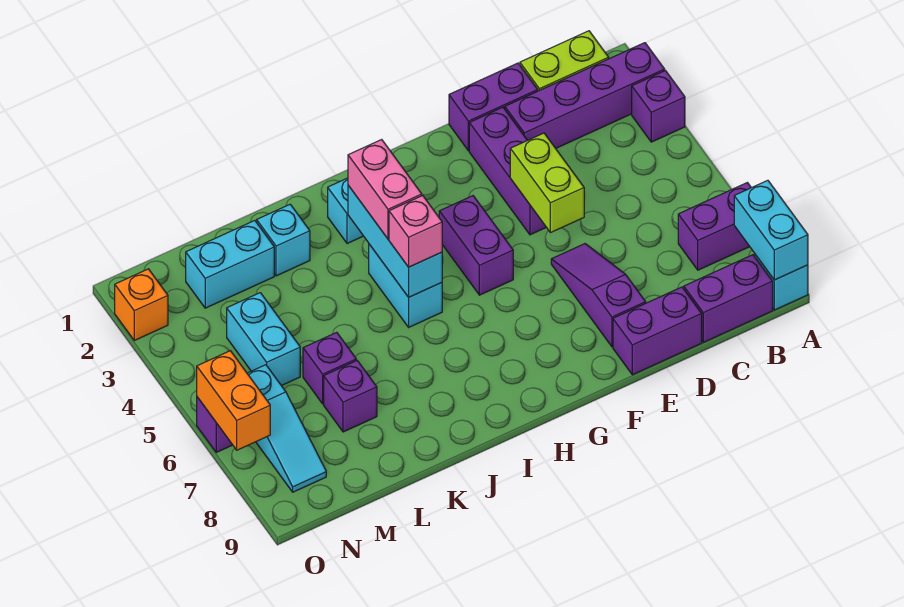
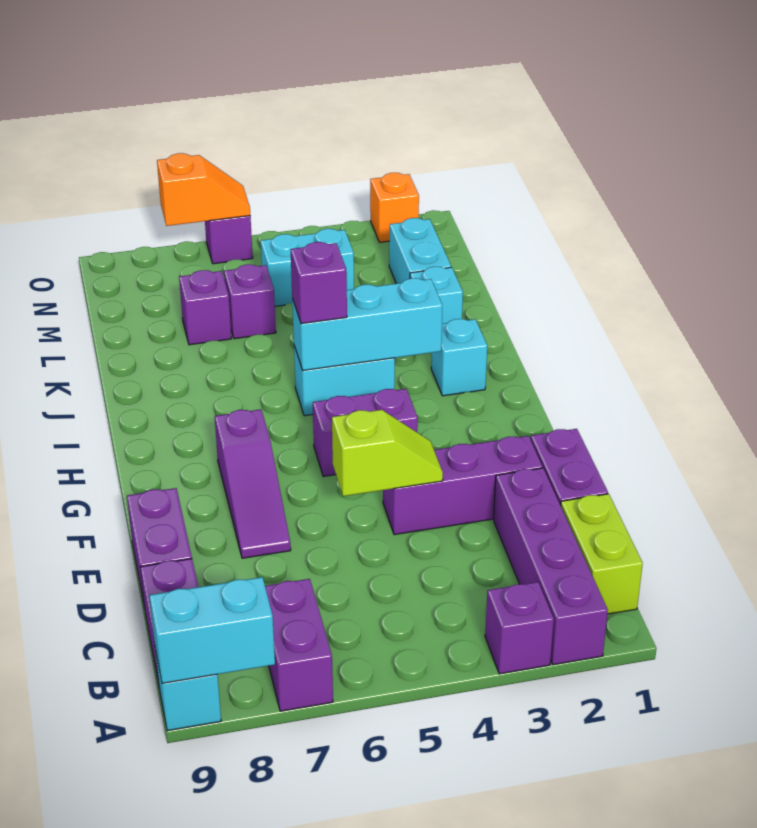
lime 1x2 brick [510,133,584,233] -> lime 1x2 slope [332,410,443,496]
purple 1x3 slope [551,244,646,347] -> purple 1x3 slope turned to [215,409,291,558]
pink 1x2 brick [348,140,422,239] -> none
pink 1x1 brick [389,196,442,267] -> purple 1x1 brick [291,242,347,324]
cyan 1x3 slope [247,365,326,492] -> none
orange 1x2 brick [197,351,270,450] -> orange 1x2 slope [157,153,250,226]

